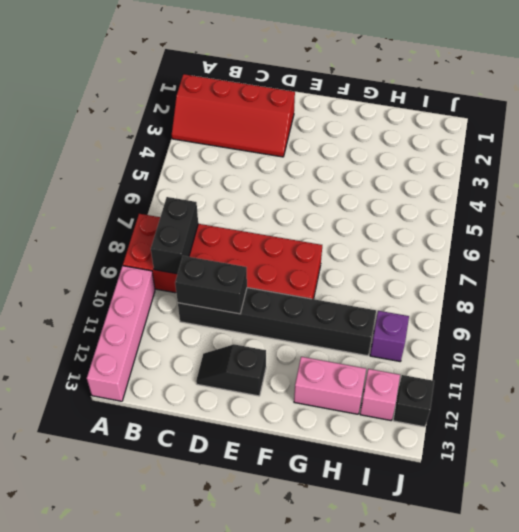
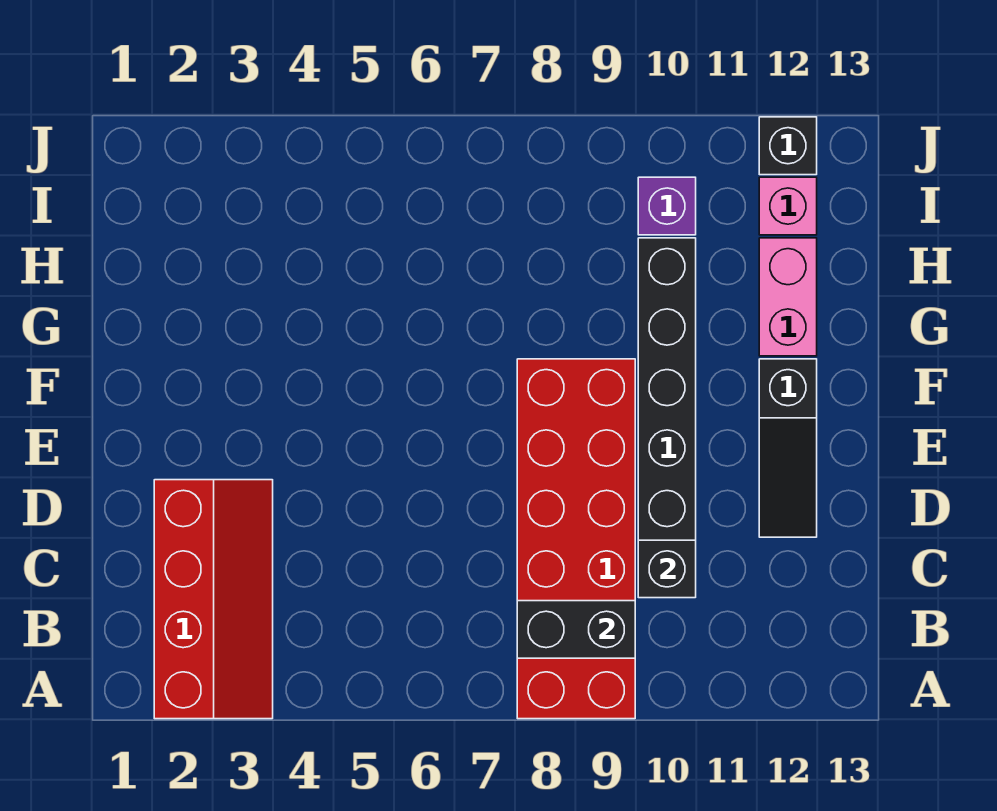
pink 1x4 brick [87,266,155,401] -> none
black 1x2 brick [175,256,247,314] -> black 1x1 brick [638,540,696,598]
black 1x2 slope [196,344,266,396] -> black 1x3 slope [759,359,817,537]

